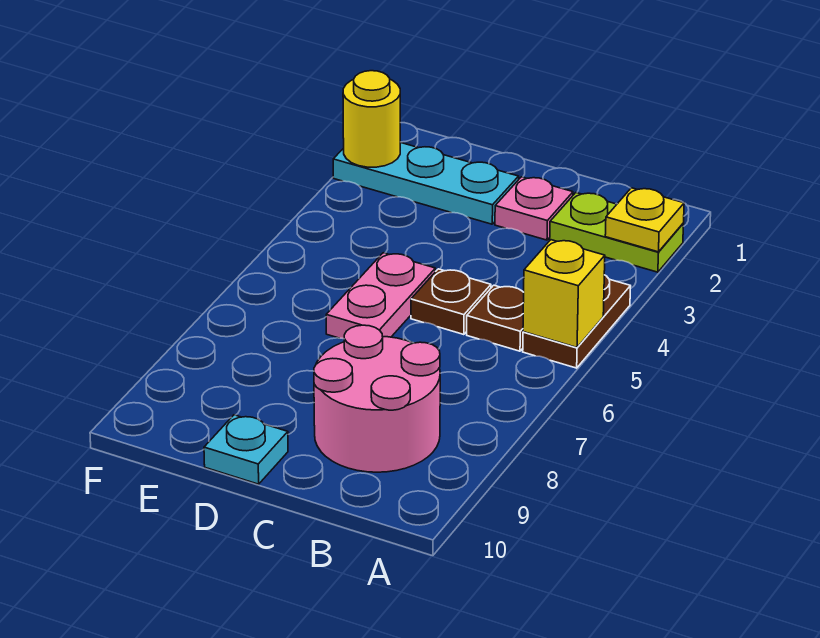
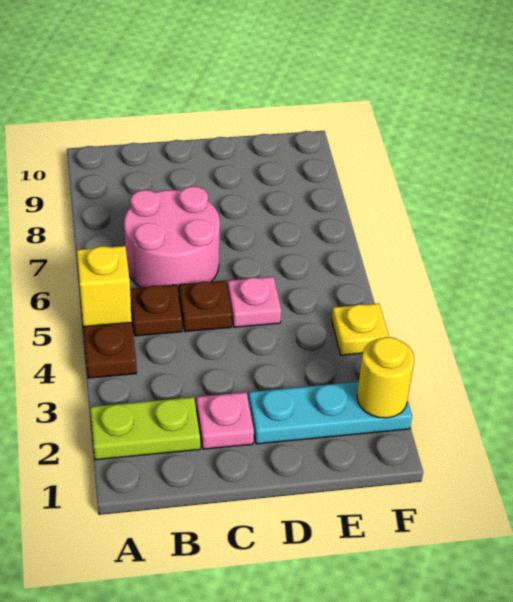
yellow 1x1 plate [605,188,684,252] -> yellow 1x1 plate moved to [332,304,389,355]
pink 2x2 round brick [314,325,440,472] -> pink 2x2 round brick moved to [124,186,220,296]
pink 1x2 plate [326,253,435,339] -> pink 1x1 plate [228,277,281,327]
cyan 1x1 plate [204,415,288,484] -> none

